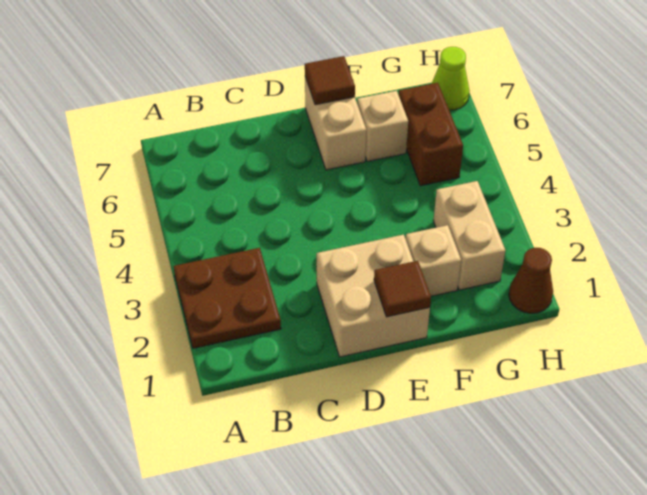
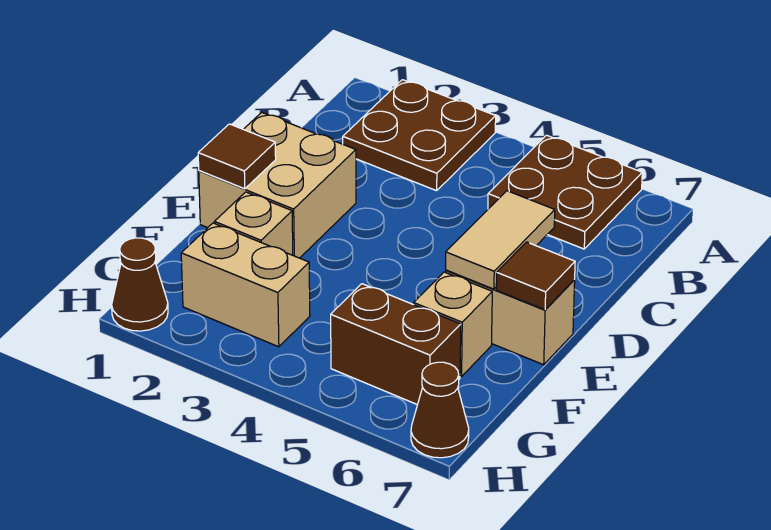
none -> brown 2x2 plate [488,135,642,249]
none -> tan 1x2 tile [446,191,555,289]
lime 1x1 cone [432,47,470,110] -> brown 1x1 cone [411,362,469,458]

